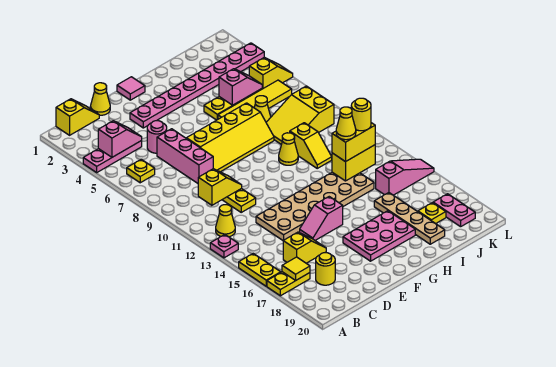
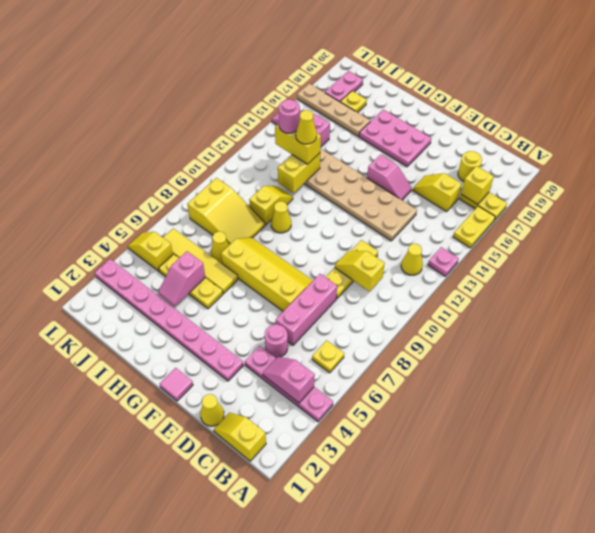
pink 1x3 plate [83,141,142,172] -> pink 1x4 plate [245,346,333,422]
yellow 1x1 tile [282,257,310,281] -> yellow 1x1 brick [461,166,494,204]
pink 1x2 slope [219,69,262,105] -> pink 1x2 slope turned to [158,251,205,307]
yellow 1x2 brick [332,145,375,181] -> yellow 1x2 brick turned to [278,153,320,193]
tan 1x4 plate [374,193,445,244] -> tan 1x4 plate turned to [297,84,370,136]
yellow 1x1 round brick [351,98,371,131] -> pink 1x1 round brick [279,99,300,133]

